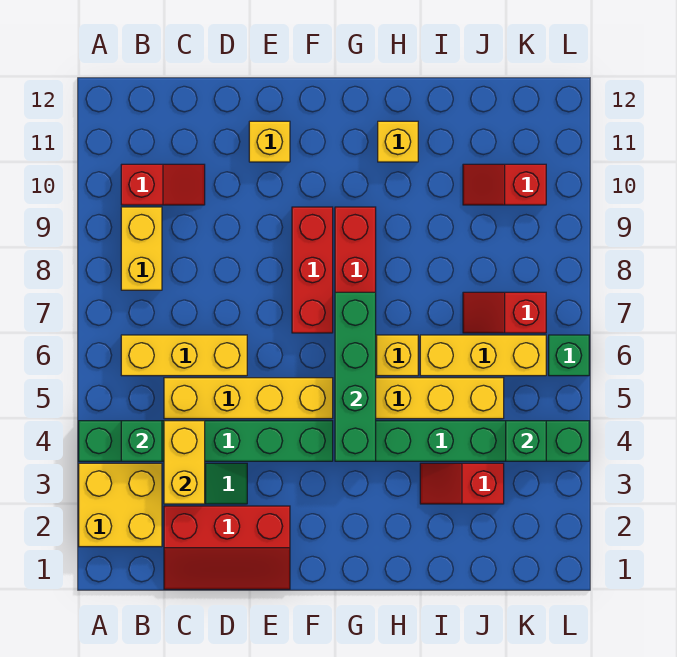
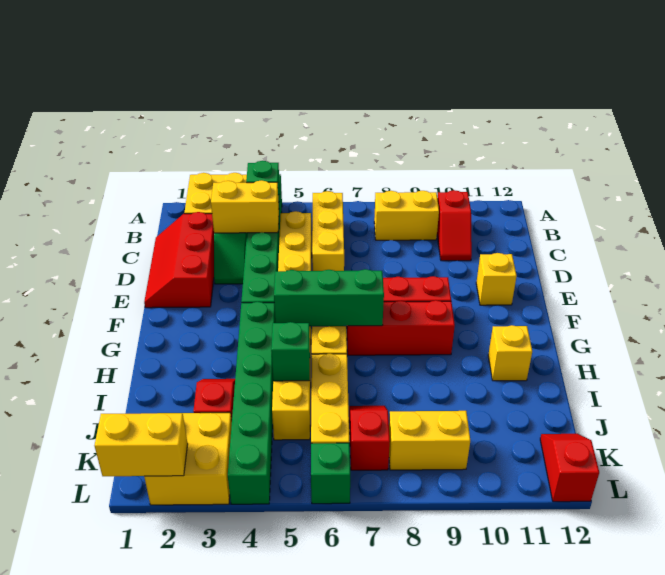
green 1x4 brick [335,292,376,461] -> green 1x3 brick [274,269,384,326]
red 1x2 slope [463,164,546,205] -> red 1x2 slope moved to [540,434,599,502]
none -> yellow 2x2 brick [144,413,232,505]
green 1x1 brick [506,421,546,461] -> green 1x1 brick moved to [271,322,310,381]
none -> yellow 1x2 brick [389,411,470,470]
none -> yellow 1x2 brick [95,413,188,476]

